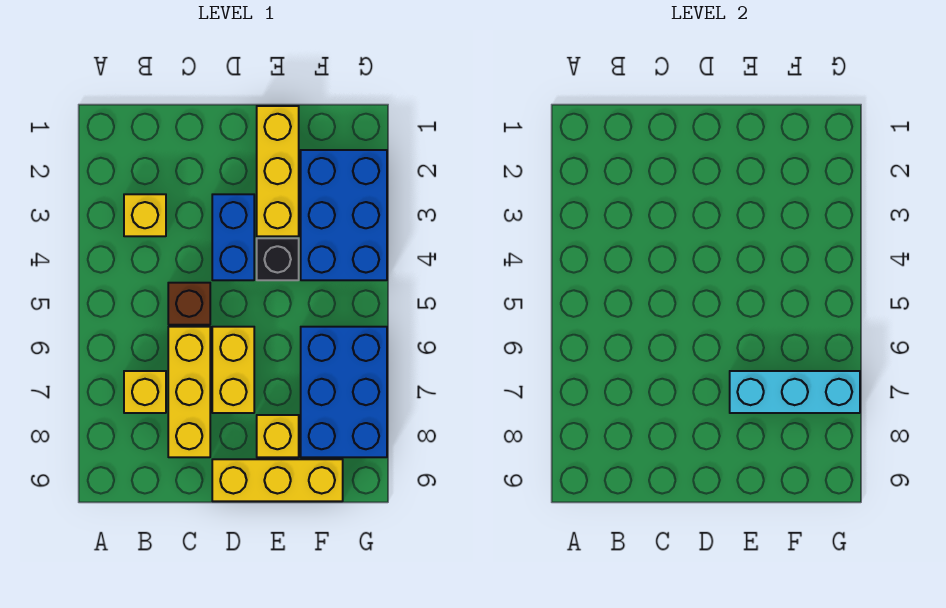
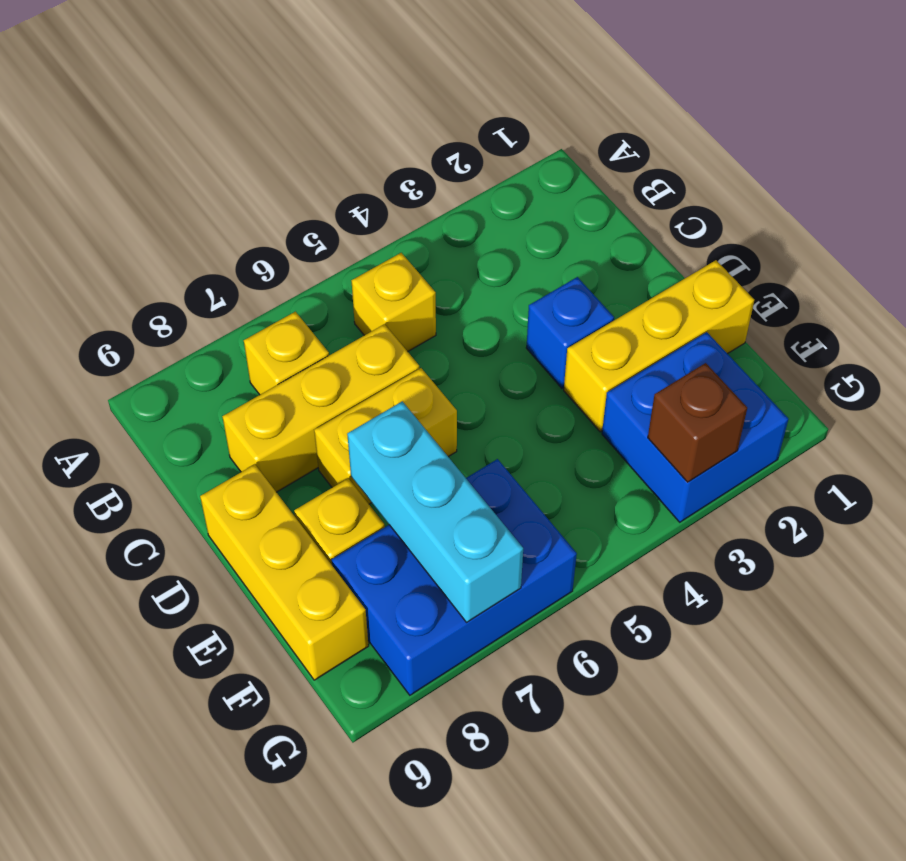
yellow 1x1 brick [124,194,166,236] -> yellow 1x1 brick moved to [352,253,436,352]
brown 1x1 brick [168,283,210,325] -> brown 1x1 brick moved to [648,363,747,482]
blue 1x2 brick [212,194,254,280] -> blue 1x1 brick [526,277,614,388]
black 1x1 brick [257,238,299,280] -> none
blue 2x3 brick [301,150,387,280] -> blue 2x2 brick [602,332,788,522]

